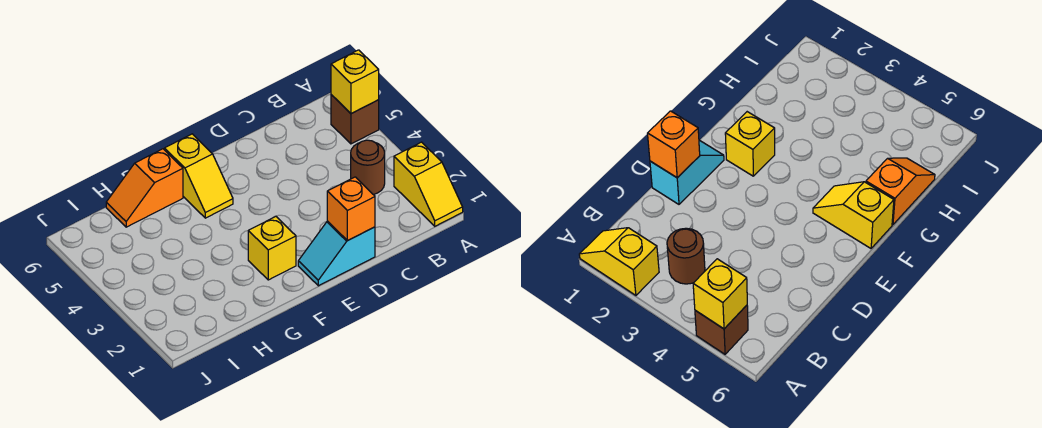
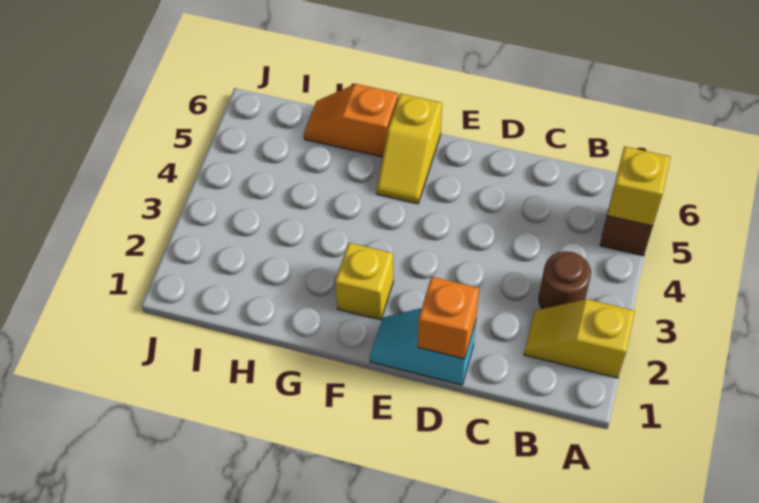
yellow 1x2 slope [394,142,463,226] -> yellow 1x2 slope turned to [524,299,635,378]

